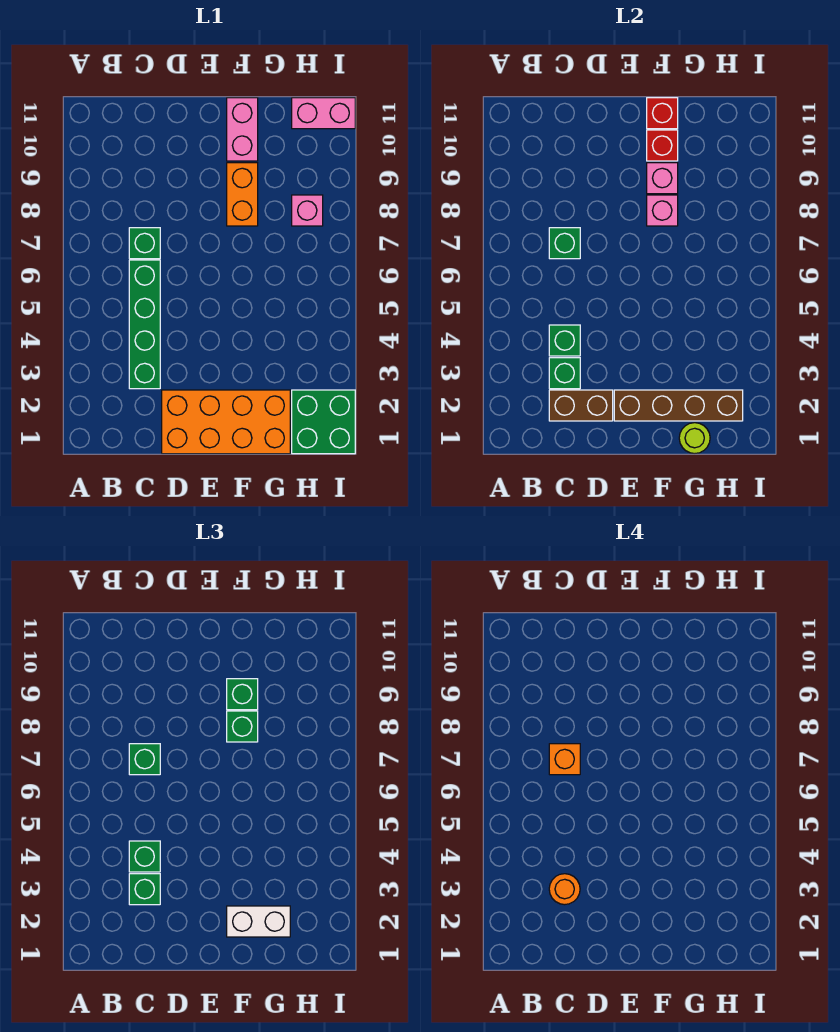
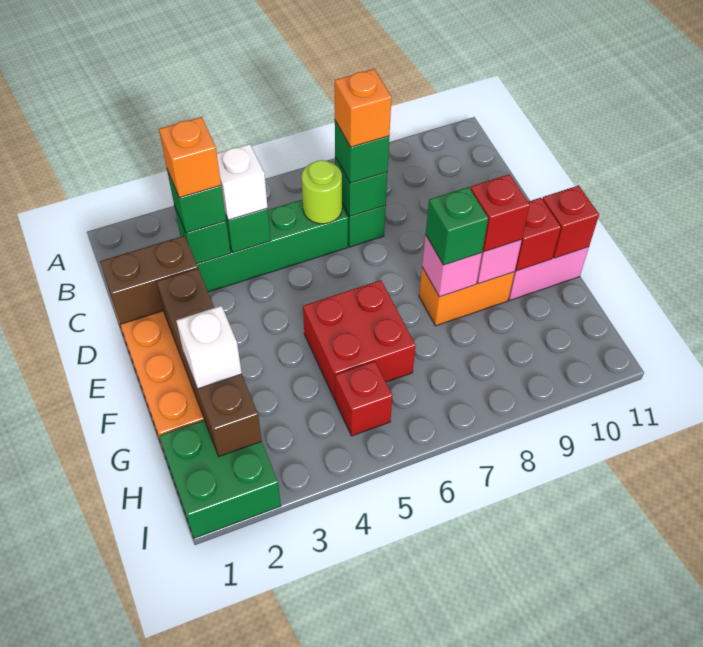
brown 1x2 brick [549,390,613,421] -> brown 1x2 brick turned to [100,236,198,324]
orange 1x1 round brick [549,874,580,905] -> orange 1x1 brick [159,117,221,198]
green 1x1 brick [129,841,160,872] -> white 1x1 brick [217,144,268,220]
white 1x2 brick [227,906,290,937] -> white 1x1 brick [176,306,242,389]
none -> red 2x2 brick [303,280,416,400]
green 1x1 brick [227,679,258,710] -> red 1x1 brick [470,174,530,252]
lime 1x1 round brick [679,423,710,454] -> lime 1x1 round brick moved to [302,160,342,224]
none -> red 1x1 brick [335,361,392,436]
pink 1x1 brick [292,195,323,226] -> none
pink 1x2 brick [292,98,355,129] -> none

